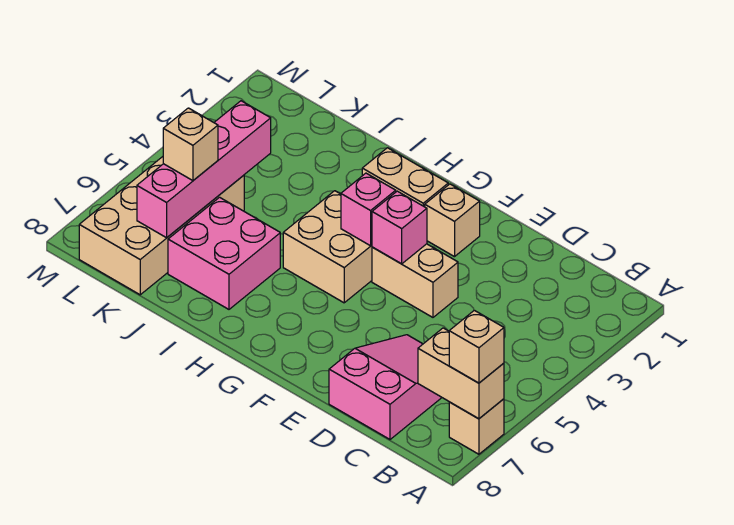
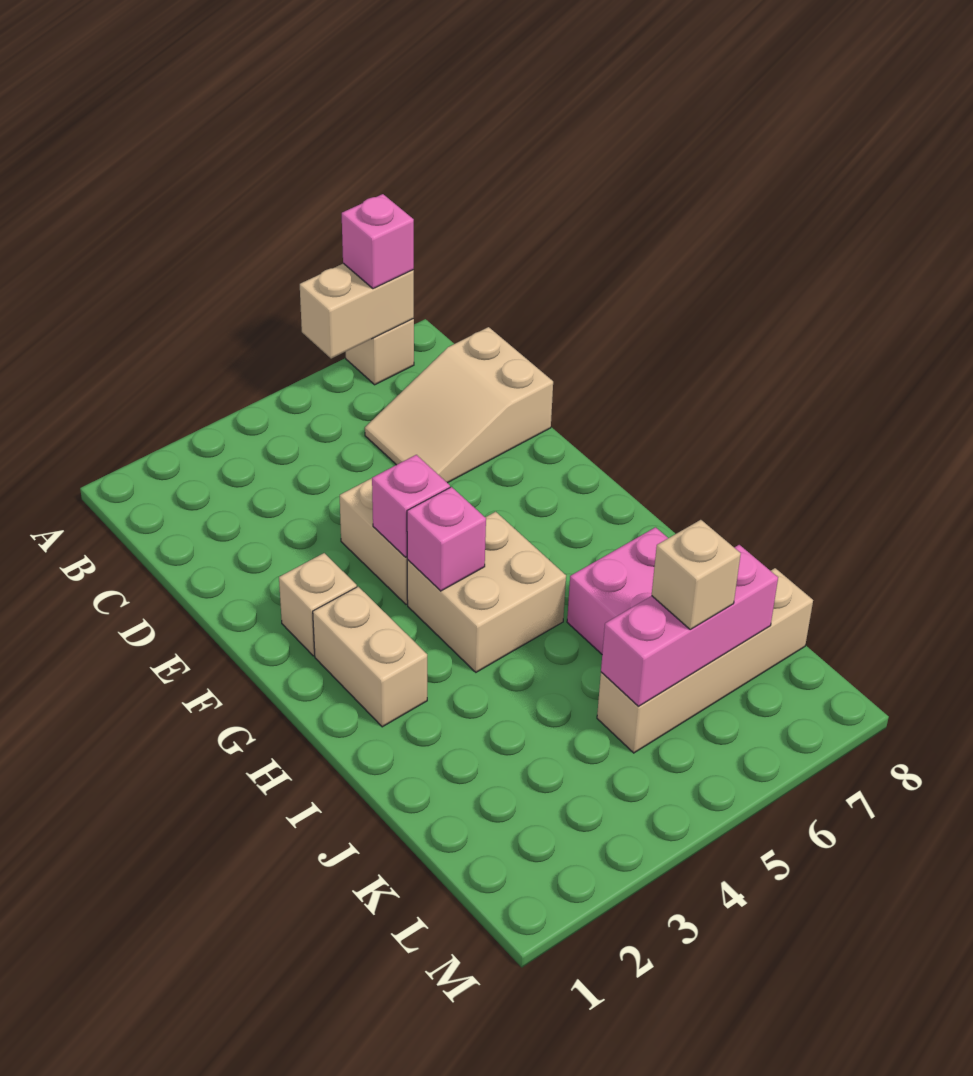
tan 1x2 brick [418,328,504,419] -> tan 1x2 brick turned to [300,263,414,359]
tan 1x1 brick [449,310,504,383] -> pink 1x1 brick [342,194,414,289]
pink 2x3 slope [329,335,442,439] -> tan 2x3 slope [365,327,553,483]
pink 1x4 brick [137,101,271,238] -> pink 1x3 brick [601,545,778,706]
tan 2x4 brick [79,157,244,295] -> tan 1x4 brick [597,568,813,753]

